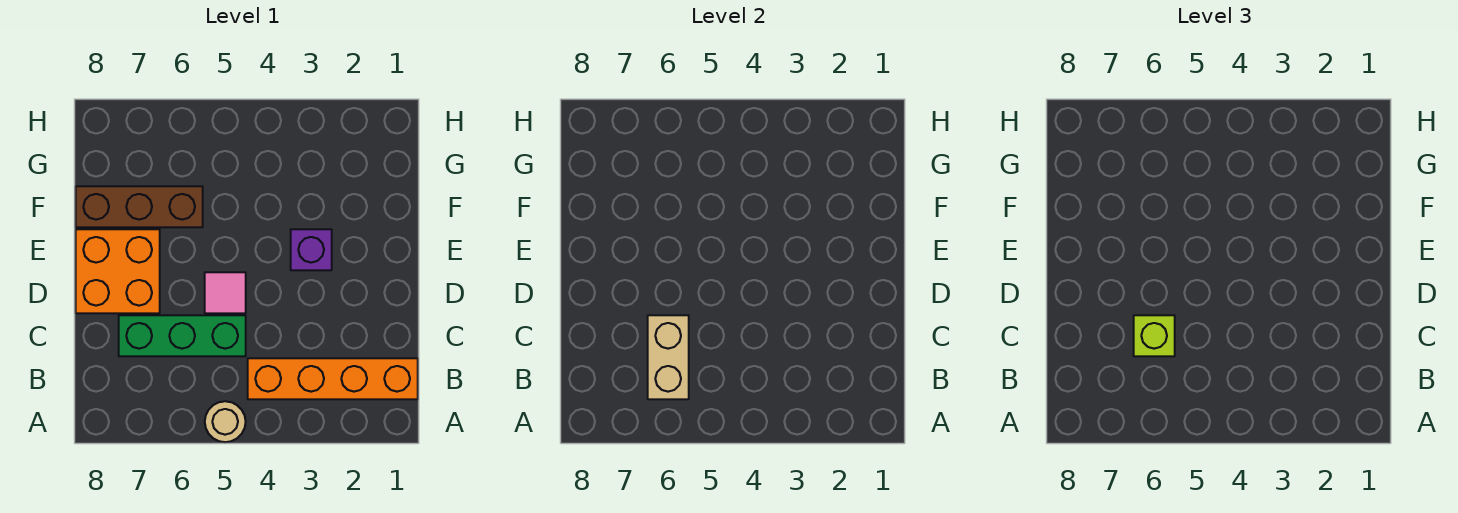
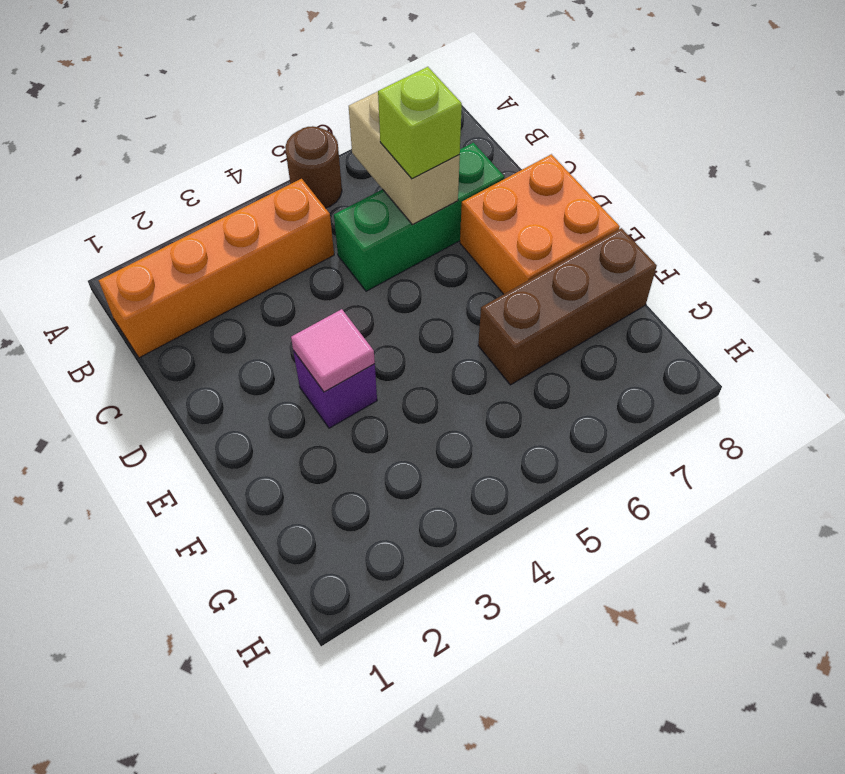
tan 1x1 round brick [205,401,246,442] -> brown 1x1 round brick [285,126,342,208]
pink 1x1 tile [205,272,246,313] -> pink 1x1 tile moved to [291,309,375,392]

